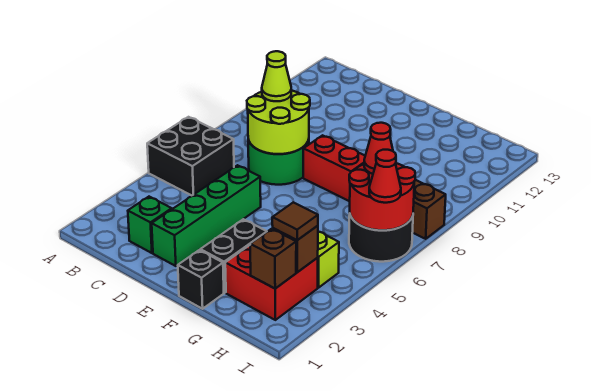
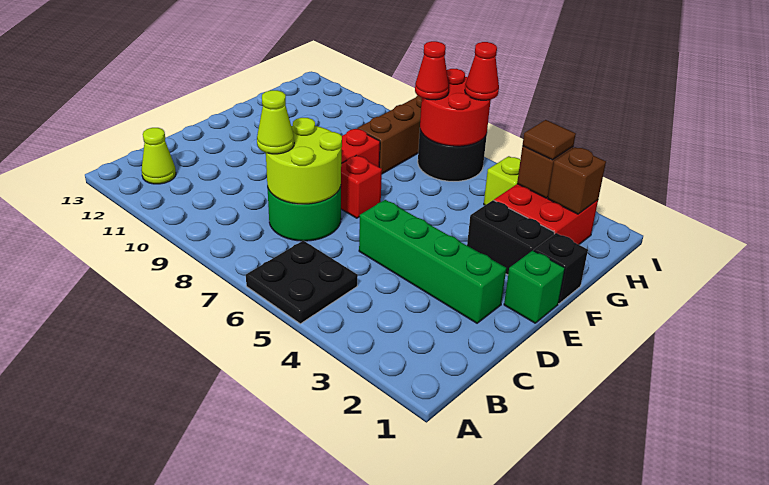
black 2x2 brick [147,117,234,196] -> black 2x2 plate [246,240,358,324]
none -> lime 1x1 cone [141,128,176,184]
green 1x1 brick [128,197,172,253] -> green 1x1 brick moved to [504,250,565,323]
none -> red 1x1 brick [341,155,382,218]

